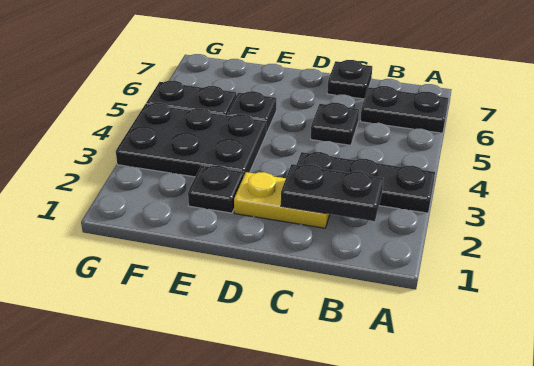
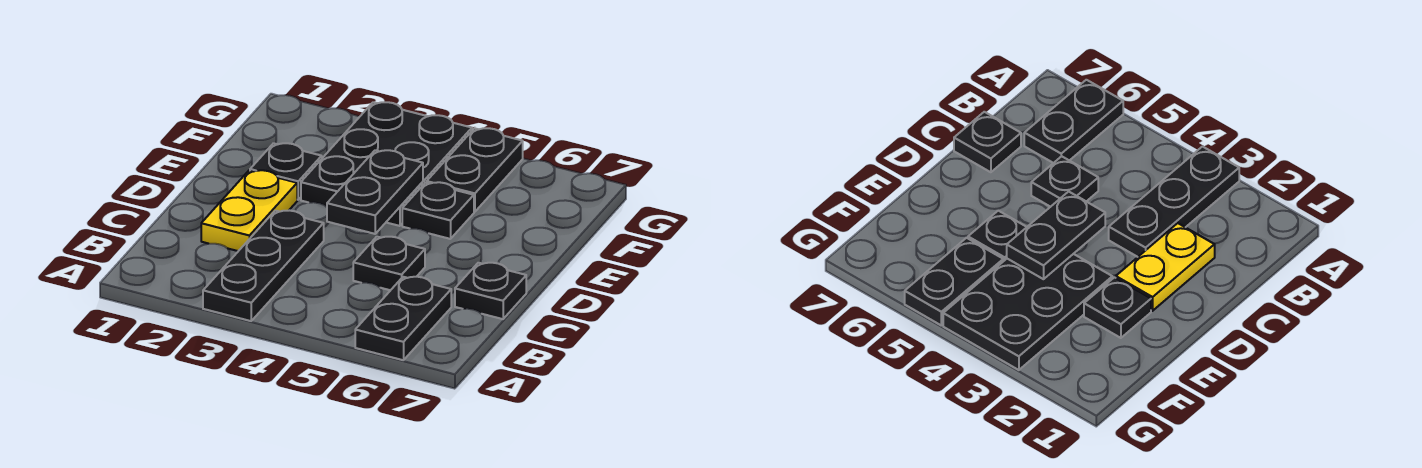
black 1x2 plate [281,164,383,221] -> black 1x2 plate moved to [327,150,423,234]

